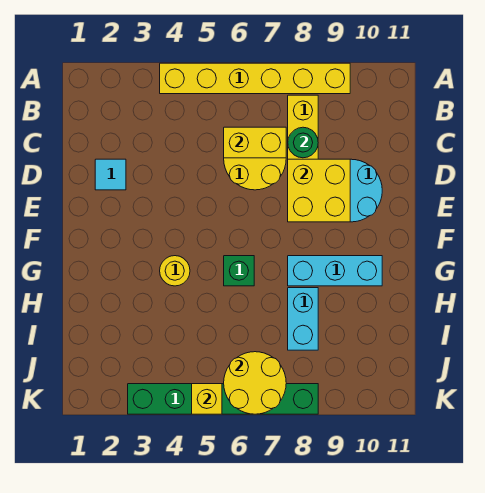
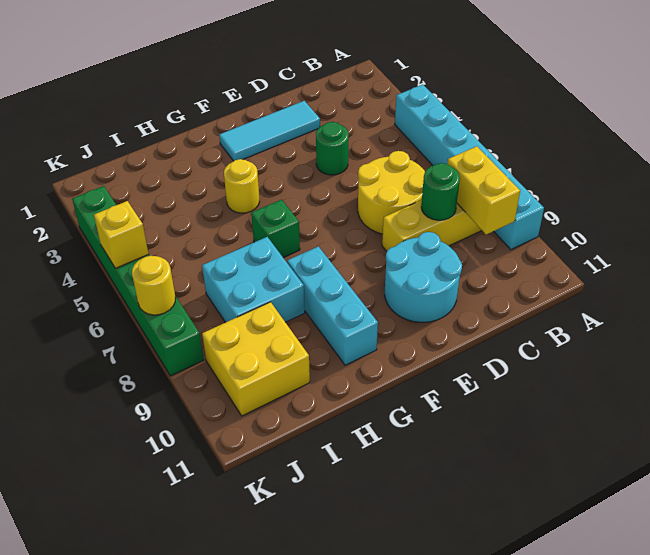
yellow 1x6 brick [160,63,350,94] -> cyan 1x6 brick [395,85,544,250]
yellow 1x2 brick [224,127,286,158] -> yellow 1x2 brick moved to [447,146,520,235]
cyan 1x1 tile [95,159,126,190] -> cyan 1x3 tile [219,101,320,161]
none -> green 1x1 round brick [316,122,349,175]
yellow 2x2 brick [288,159,350,222] -> yellow 2x2 brick moved to [202,302,310,416]
cyan 1x2 brick [288,288,318,350] -> cyan 2x2 brick [202,237,305,322]
yellow 2x2 round brick [224,352,286,414] -> yellow 1x1 round brick [132,256,175,315]

